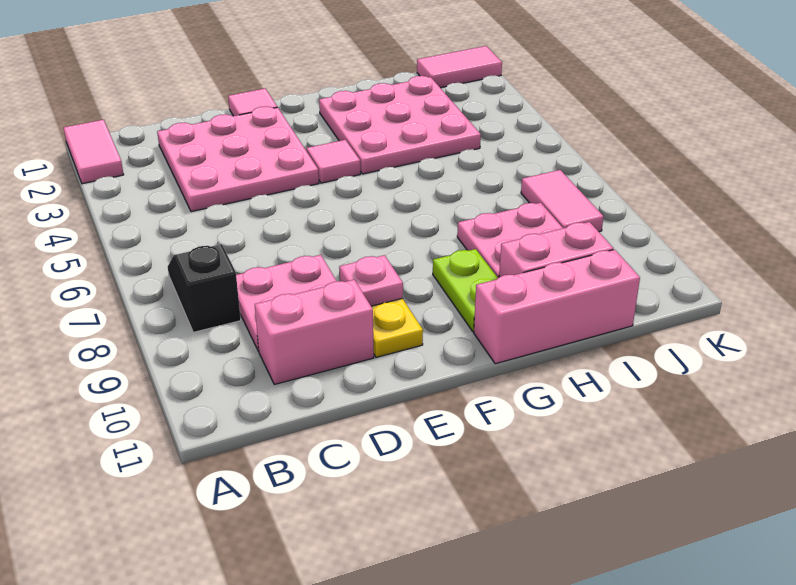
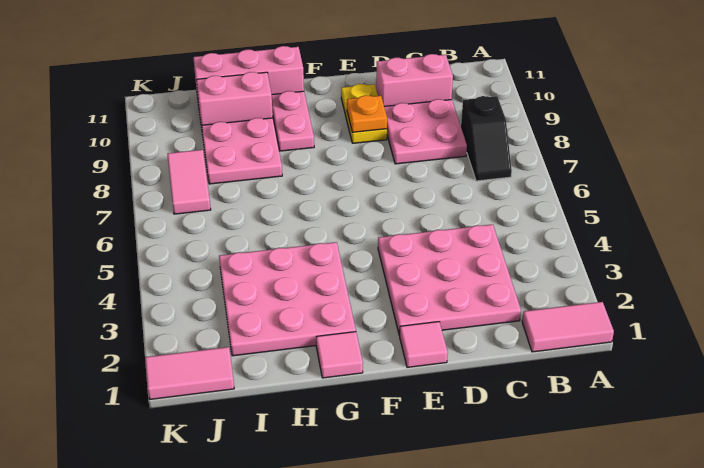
pink 1x2 tile [64,120,124,184] -> pink 1x2 tile turned to [522,302,614,352]
pink 1x1 plate [339,255,403,306] -> orange 1x1 plate [347,95,387,132]
pink 1x1 tile [307,140,360,183] -> pink 1x1 tile moved to [316,332,363,378]
lime 1x2 plate [433,249,498,332] -> pink 1x2 plate [272,91,314,151]

